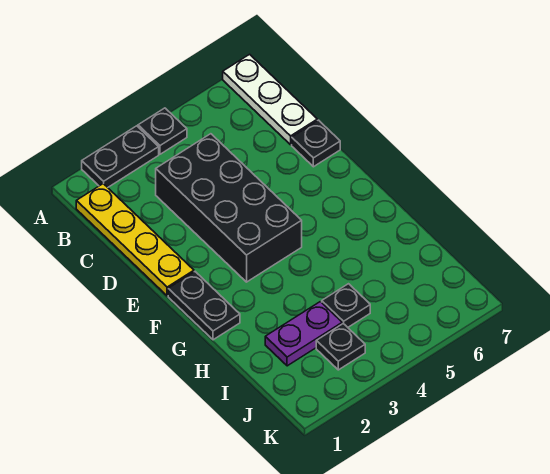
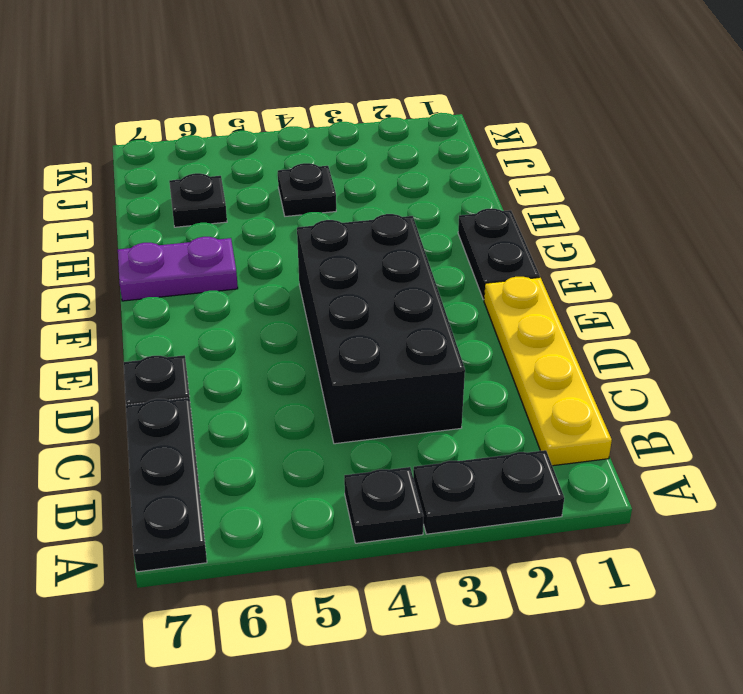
white 1x3 plate [223,54,317,145] -> black 1x3 plate [126,398,207,572]
purple 1x2 plate [265,302,342,366] -> purple 1x2 plate moved to [118,237,238,301]
black 1x1 plate [316,324,365,370] -> black 1x1 plate moved to [169,173,227,227]

